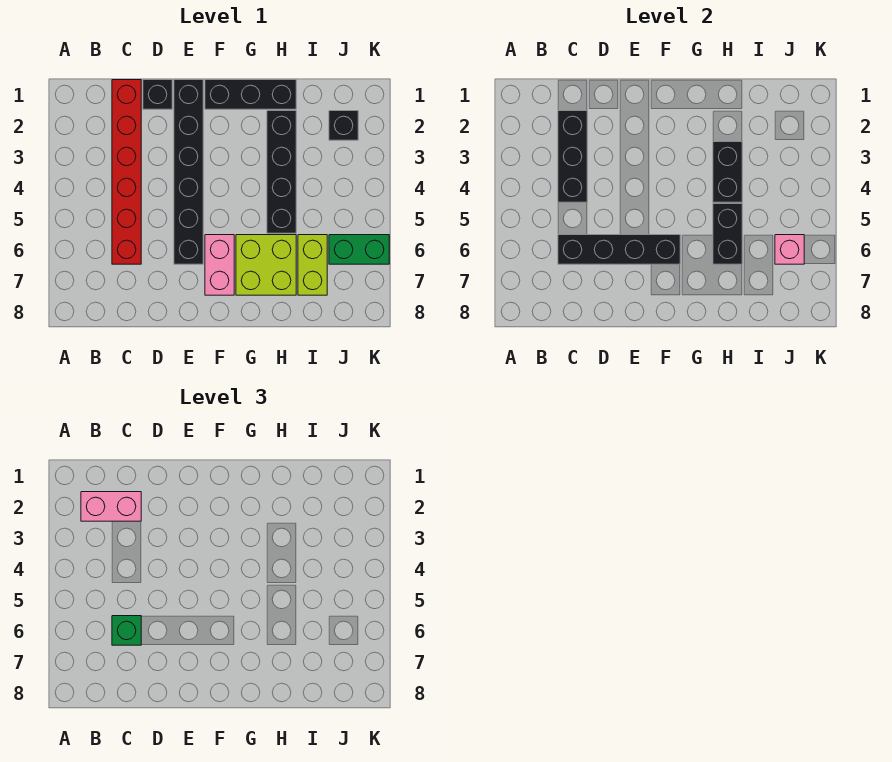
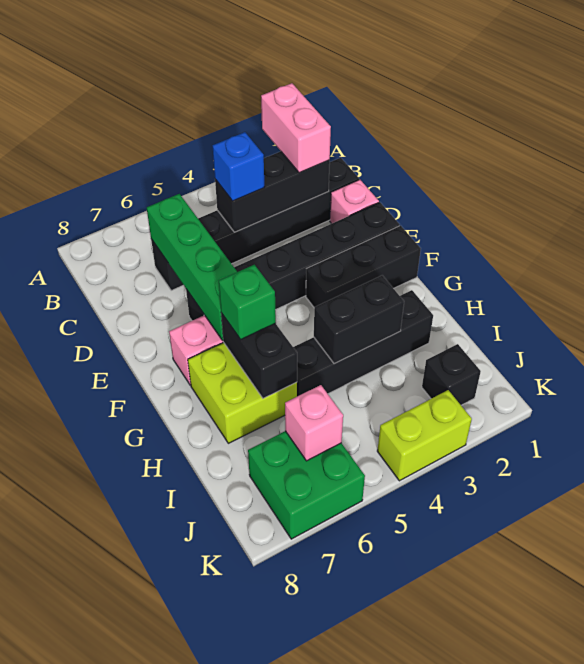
red 1x6 brick [112,80,141,264] -> black 1x6 brick [151,158,359,291]
none -> blue 1x1 brick [213,132,264,201]
black 1x4 brick [558,235,680,264] -> green 1x4 brick [147,194,237,340]
green 1x1 brick [112,616,141,645] -> green 1x1 brick moved to [219,265,276,339]
black 1x1 brick [143,80,172,109] -> pink 1x1 brick [330,180,379,224]
black 1x3 brick [205,80,296,109] -> black 1x3 brick turned to [306,226,421,308]
black 1x2 brick [713,204,742,264] -> black 1x2 brick turned to [221,313,297,399]
lime 1x2 brick [298,235,327,295] -> lime 1x2 brick moved to [377,390,472,481]
green 1x2 brick [329,235,389,264] -> green 2x2 brick [248,431,365,539]

